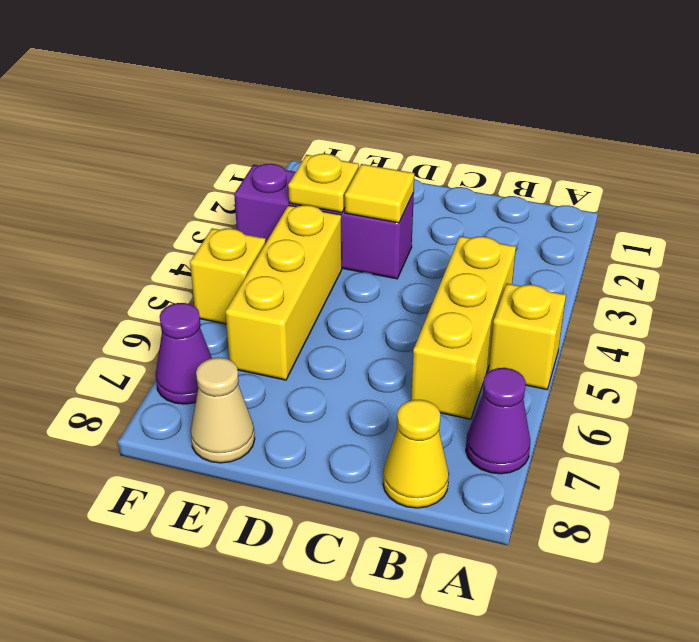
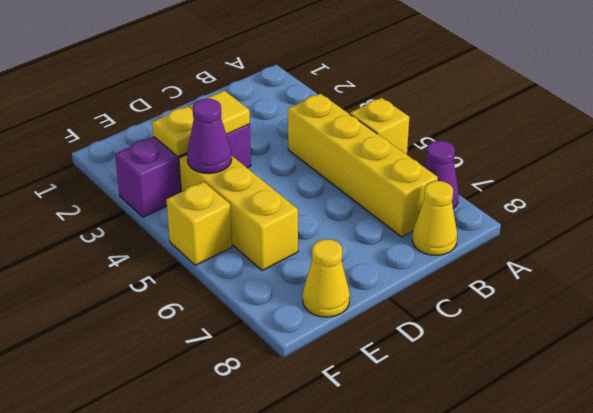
yellow 1x3 brick [411,236,516,419] -> yellow 1x4 brick [288,94,438,237]
tan 1x1 cone [190,358,255,463] -> yellow 1x1 cone [303,239,350,317]
purple 1x1 cone [156,303,212,404] -> purple 1x1 cone moved to [187,99,232,174]

